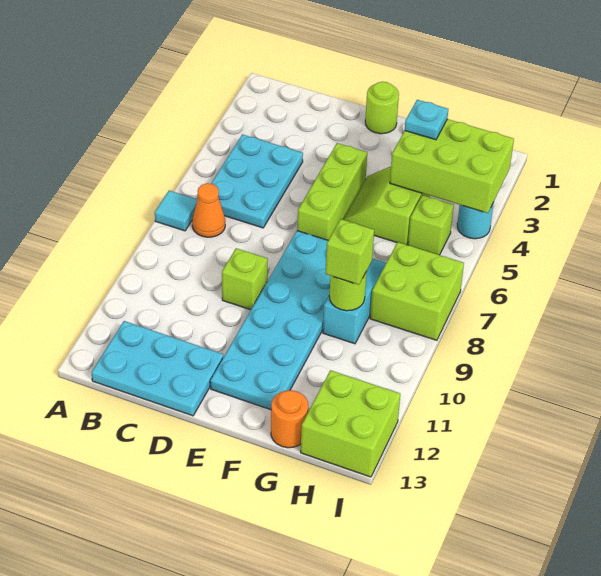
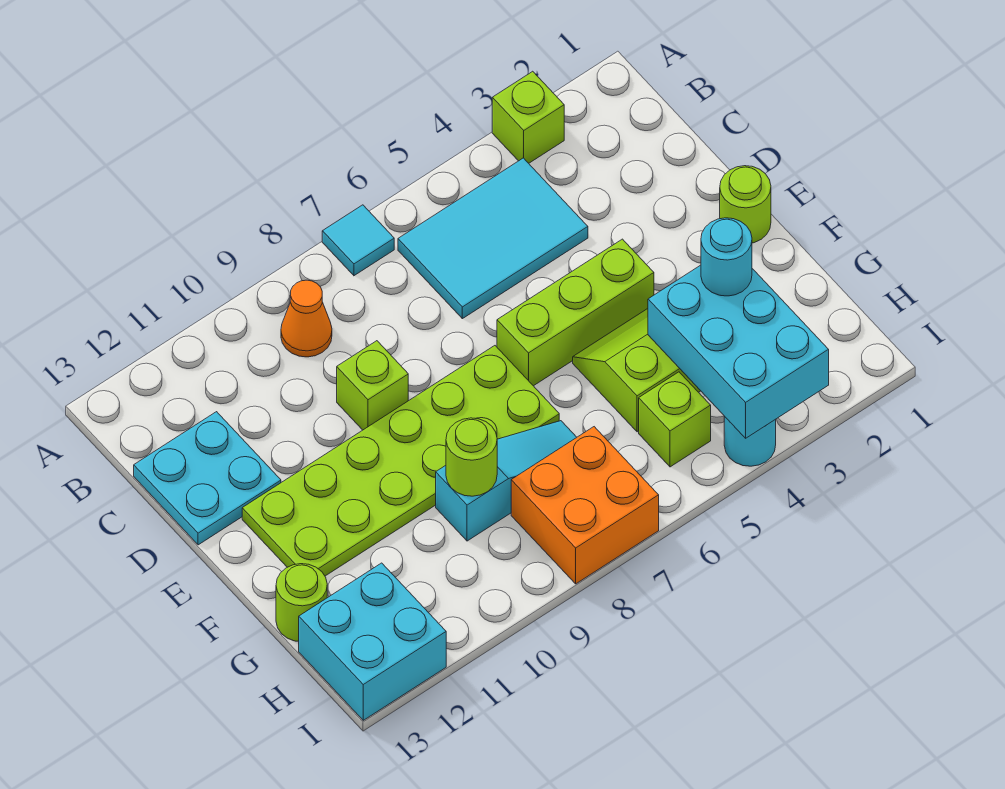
cyan 2x3 plate [211,134,303,228] -> cyan 2x3 tile [398,158,588,319]
orange 1x1 cone [192,183,225,237] -> orange 1x1 cone moved to [281,280,332,357]
cyan 2x3 plate [91,321,223,416] -> cyan 2x2 plate [134,412,281,545]
cyan 2x6 plate [210,231,330,410] -> lime 2x6 plate [242,346,559,576]
lime 2x3 brick [390,119,514,213] -> cyan 2x3 brick [648,265,829,438]
cyan 1x1 plate [405,100,448,140] -> cyan 1x1 round brick [701,218,752,296]
lime 1x1 brick [325,219,374,285] -> lime 1x1 brick moved to [492,71,564,163]
orange 1x1 round brick [271,390,308,448] -> lime 1x1 round brick [276,564,327,641]
lime 2x2 brick [370,242,464,340] -> orange 2x2 brick [511,427,659,584]
lime 2x2 brick [301,370,400,477] -> cyan 2x2 brick [299,563,446,720]

